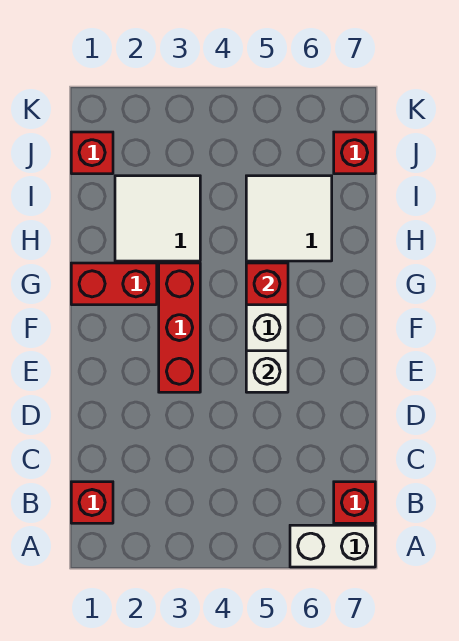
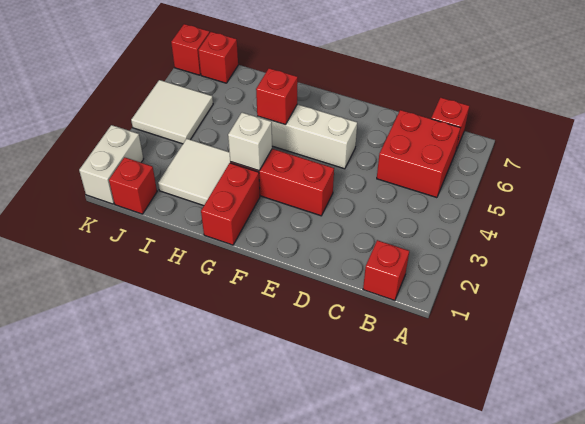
white 1x2 brick [290,525,375,567] -> white 1x2 brick moved to [79,125,143,204]
none -> red 2x2 brick [377,110,460,198]
white 1x1 brick [246,351,288,392] -> white 1x1 brick moved to [228,113,272,171]
white 2x2 tile [246,176,332,261] -> white 2x2 tile moved to [131,80,213,144]
none -> red 1x1 brick [171,24,210,75]

